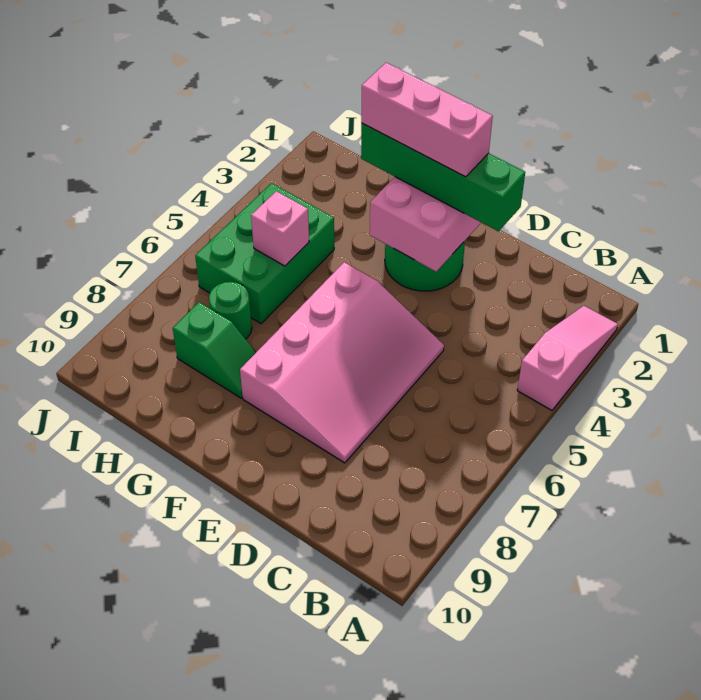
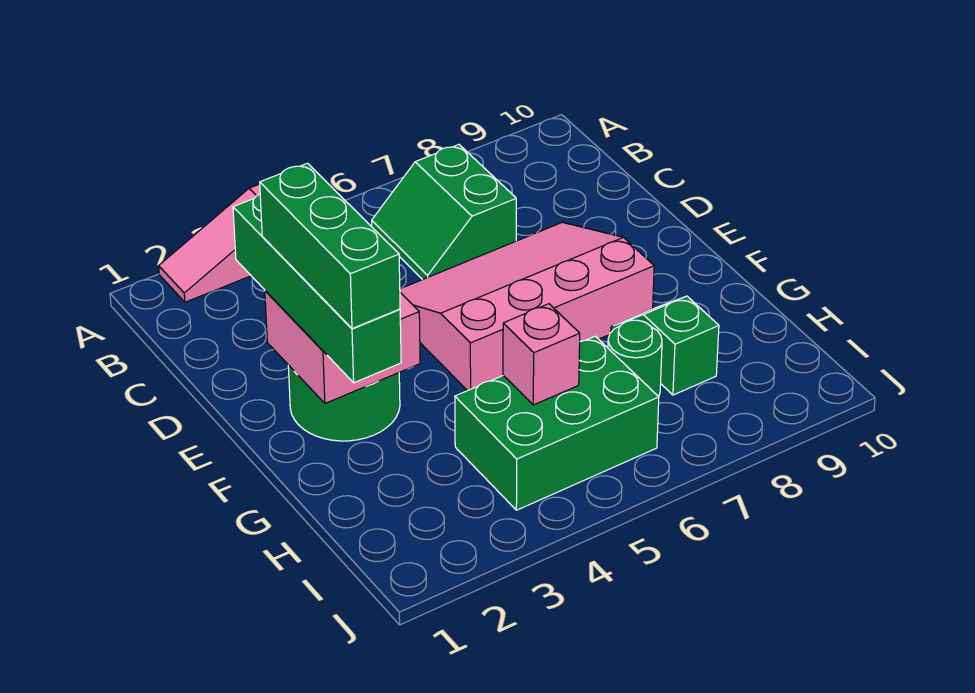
none -> green 2x2 slope [372,145,516,280]
pink 1x3 brick [361,63,493,177] -> green 1x3 brick [260,163,400,329]

